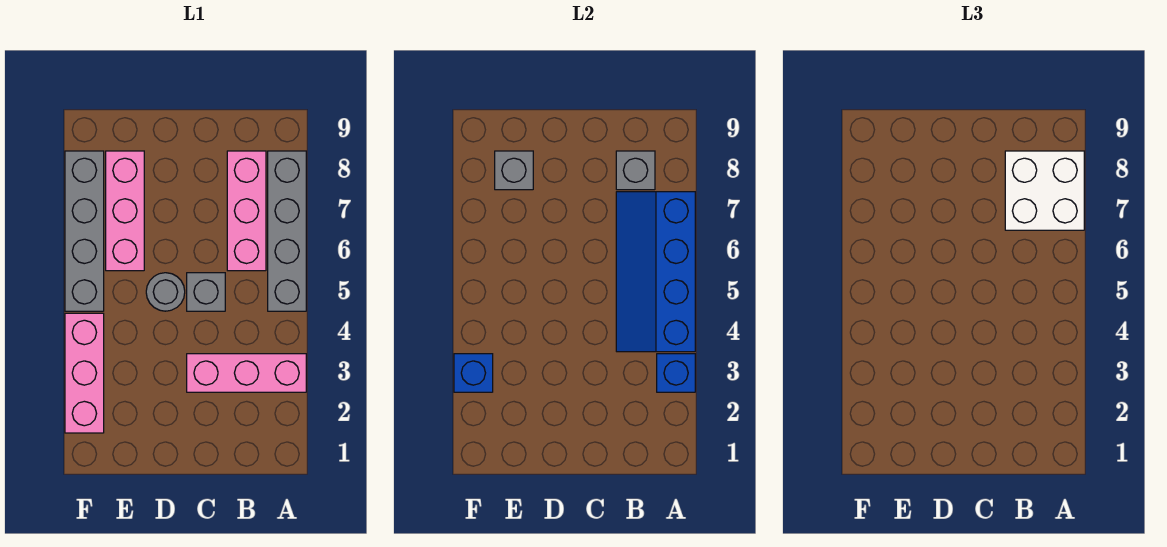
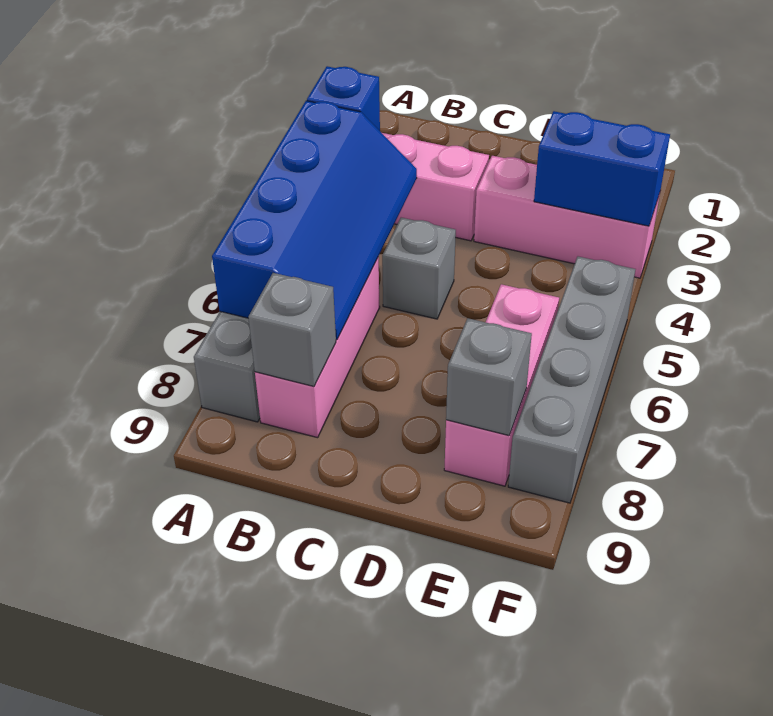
white 2x2 brick [1005,151,1084,230] -> none
grey 1x1 round brick [146,273,185,311] -> none
pink 1x3 brick [65,313,104,433] -> pink 1x3 brick turned to [474,156,660,278]
blue 1x1 brick [454,354,493,392] -> blue 1x2 brick [534,111,670,226]

